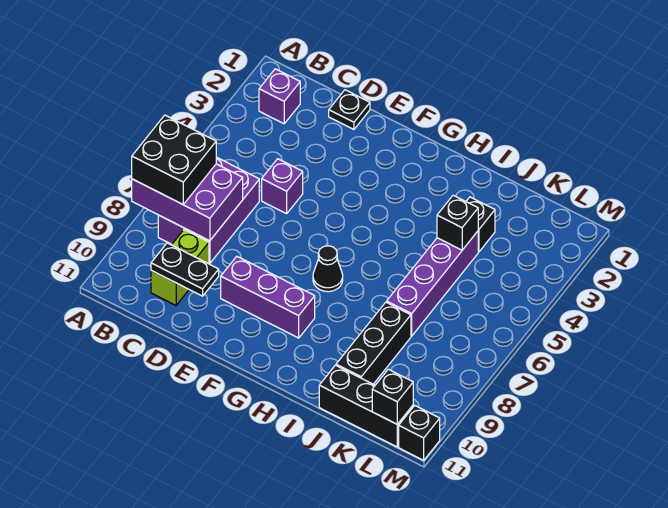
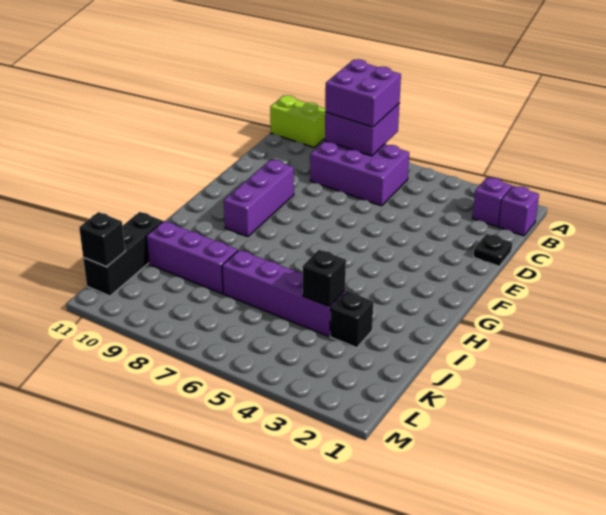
purple 2x3 brick [132,164,243,241] -> purple 2x2 brick [325,104,399,156]
black 2x2 brick [132,115,216,204] -> purple 2x2 brick [325,59,401,127]
lime 1x2 brick [151,230,209,305] -> lime 1x2 brick moved to [270,95,325,147]
black 1x2 plate [151,243,219,296] -> none
purple 1x1 brick [262,159,303,214] -> purple 1x1 brick moved to [499,186,539,236]
black 1x1 cone [313,246,343,292] -> none
black 1x3 brick [336,302,411,384] -> purple 1x3 brick [146,221,238,293]
black 1x1 brick [399,406,440,460] -> none

